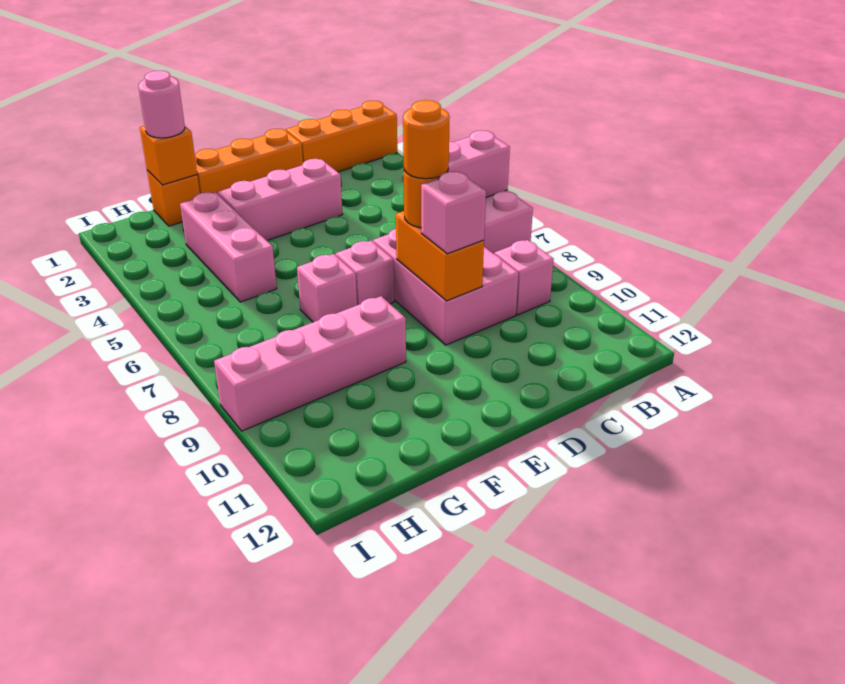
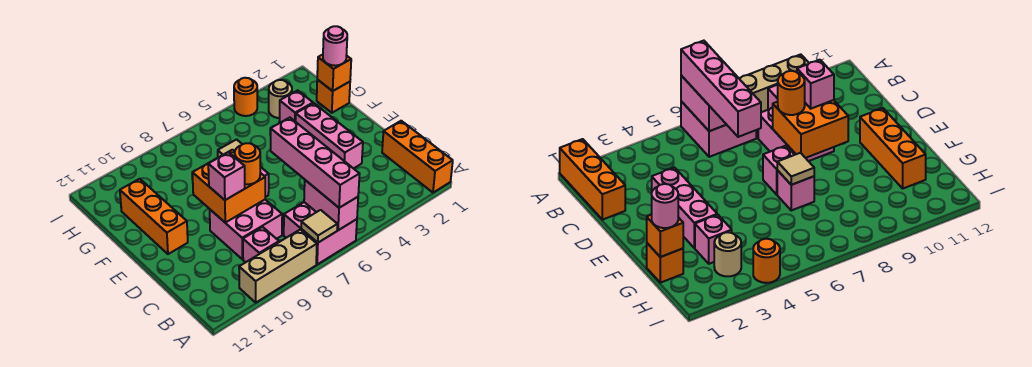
none -> tan 1x1 tile [301,210,337,243]
none -> tan 1x3 brick [239,230,317,302]
pink 2x3 brick [373,229,519,345] -> pink 2x2 brick [210,200,282,259]
orange 1x3 brick [195,129,303,194] -> orange 1x3 brick moved to [120,179,188,254]
orange 1x2 brick [396,211,484,301] -> orange 2x2 brick [192,150,265,222]
orange 1x1 round brick [403,100,450,179] -> orange 1x1 round brick moved to [234,78,257,116]
none -> tan 1x1 tile [218,140,242,158]
pink 1x4 brick [214,296,406,431] -> pink 1x4 brick moved to [271,118,360,208]
pink 1x3 brick [180,192,277,302] -> pink 1x1 brick [280,90,313,123]
none -> tan 1x1 round brick [269,80,292,118]

